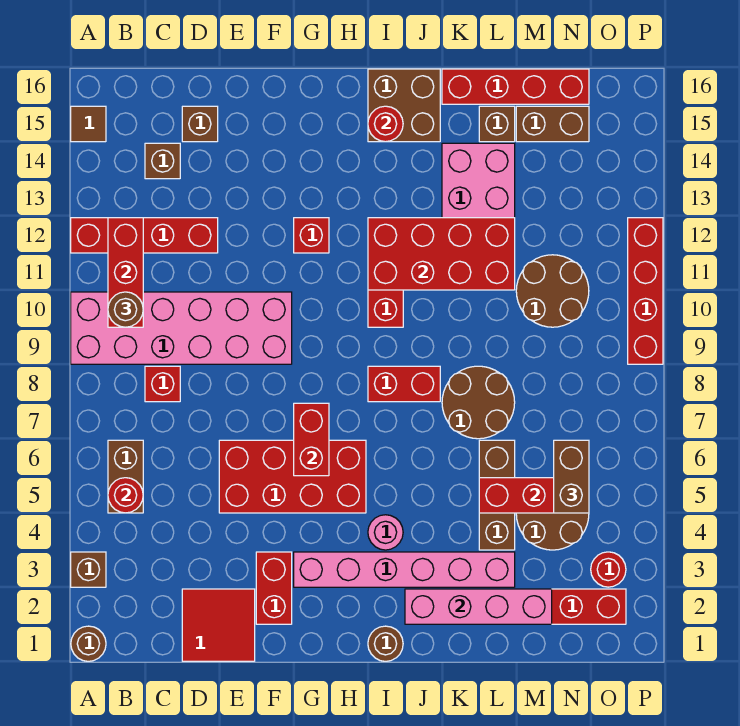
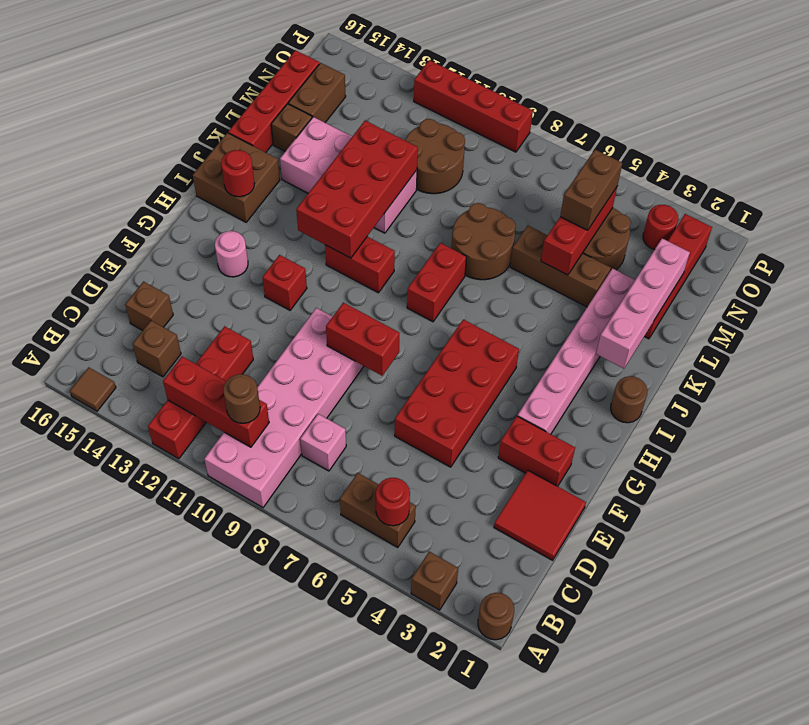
red 1x1 brick [145,366,180,402] -> pink 1x1 brick [300,414,346,471]
red 1x2 brick [294,403,329,476] -> red 1x2 brick moved to [326,302,400,376]
pink 1x1 round brick [368,515,403,550] -> pink 1x1 round brick moved to [215,231,248,277]
brown 1x2 brick [554,440,589,513] -> brown 1x2 brick turned to [560,150,622,230]

